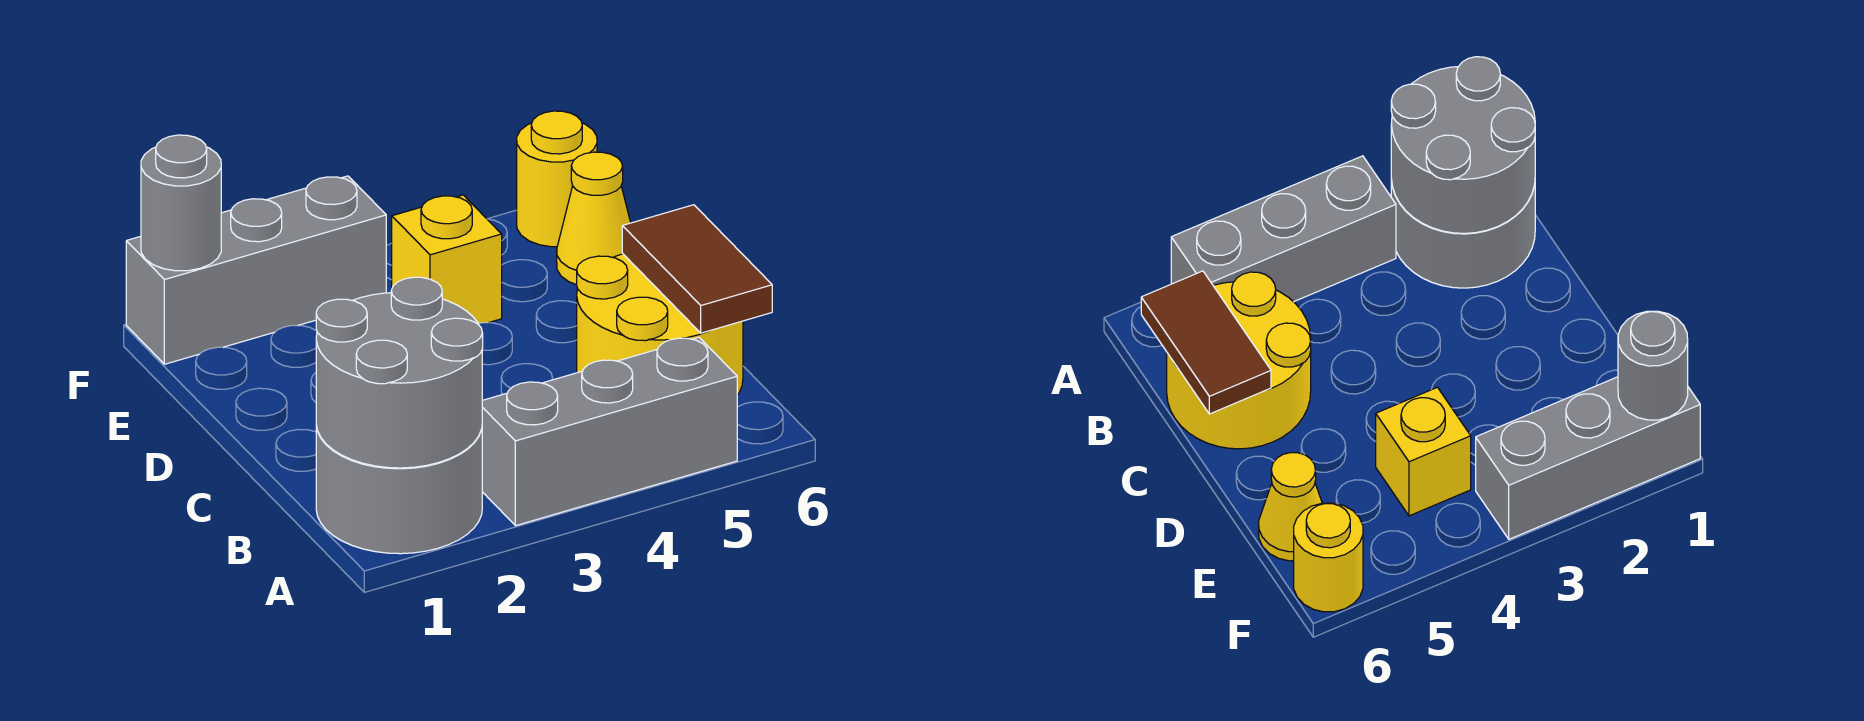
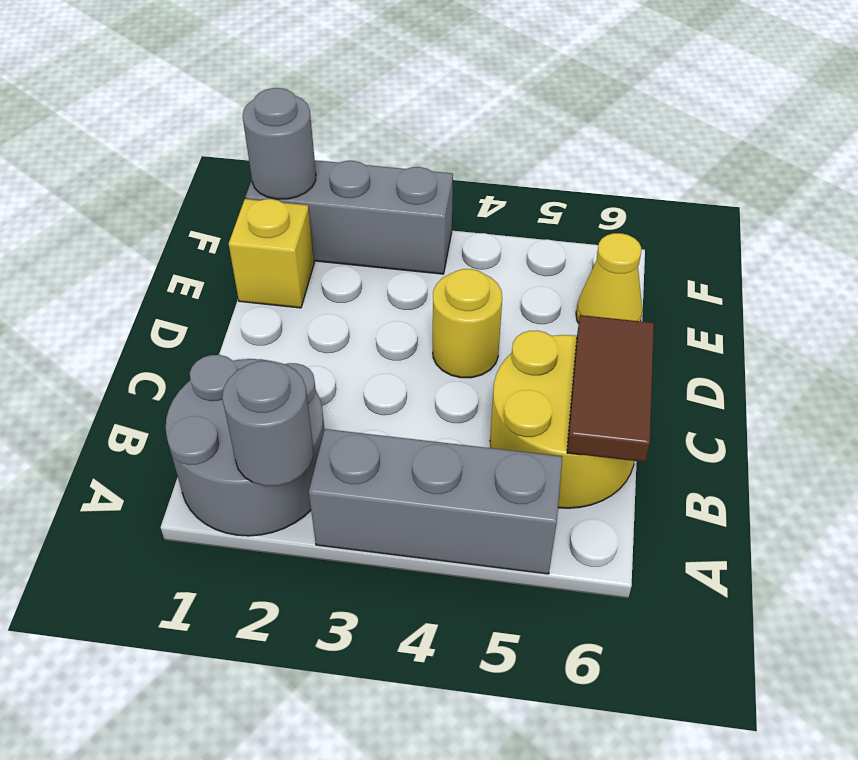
grey 2x2 round brick [316,277,483,468] -> grey 1x1 round brick [222,361,313,486]
yellow 1x1 brick [392,195,502,324] -> yellow 1x1 brick moved to [229,199,314,308]
yellow 1x1 round brick [517,111,597,247] -> yellow 1x1 round brick moved to [433,269,502,378]

